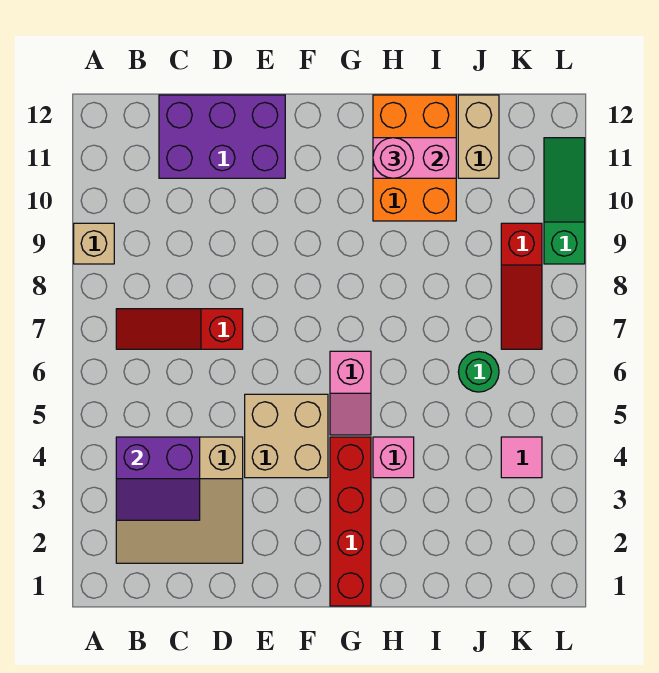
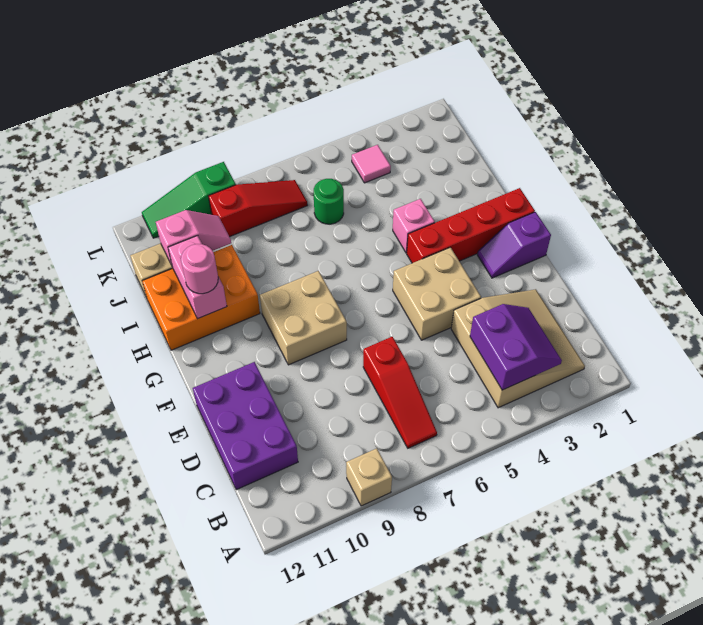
none -> purple 1x2 slope [477,212,551,278]
none -> tan 2x2 brick [260,271,347,365]
pink 1x2 slope [330,351,371,435] -> pink 1x2 slope moved to [156,210,231,265]

